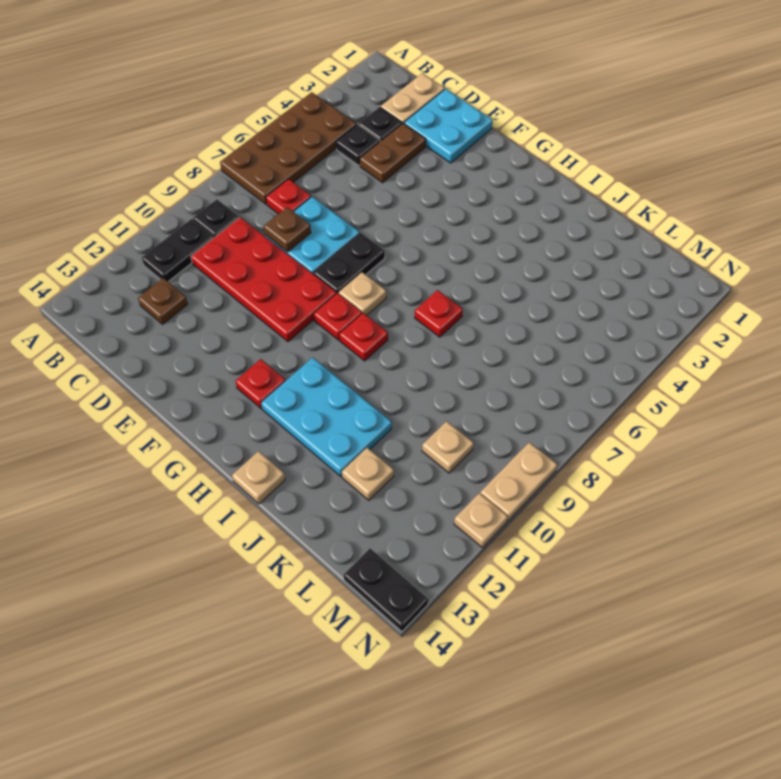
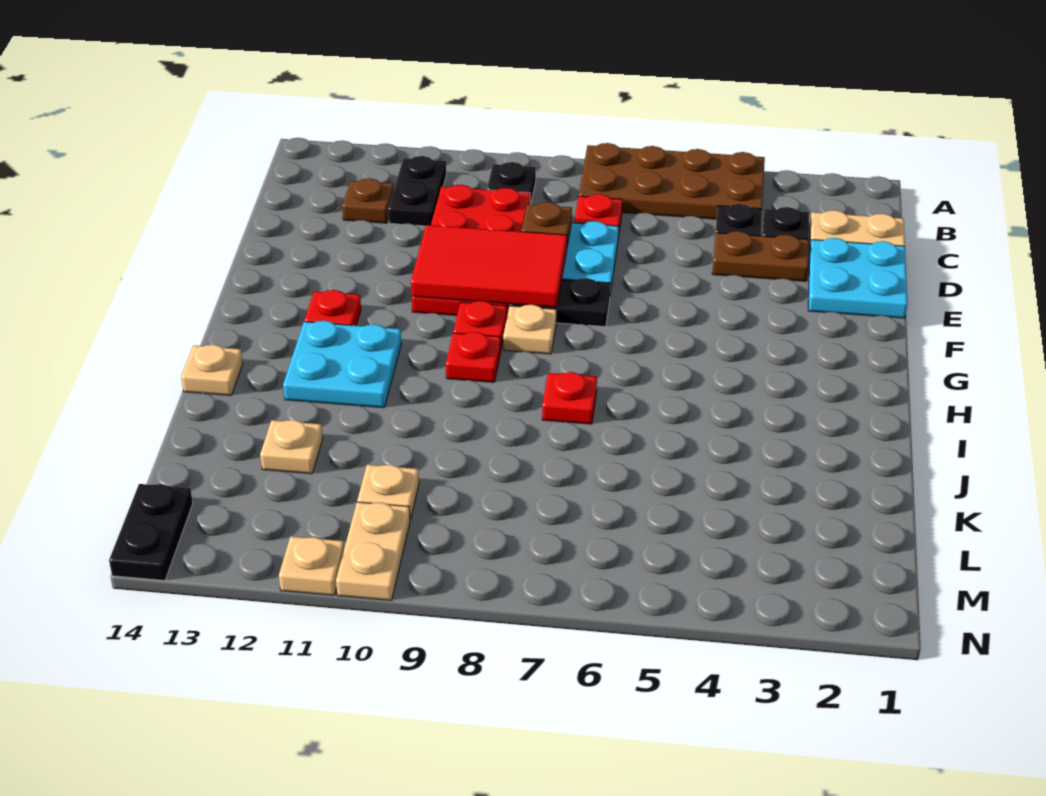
black 1x2 plate [142,219,214,282] -> black 1x2 plate turned to [388,156,446,226]
none -> red 2x3 tile [411,225,567,307]
cyan 2x3 plate [261,357,392,476] -> cyan 2x2 plate [283,321,401,408]
tan 1x2 plate [480,442,557,521] -> tan 1x2 plate turned to [336,502,410,600]

